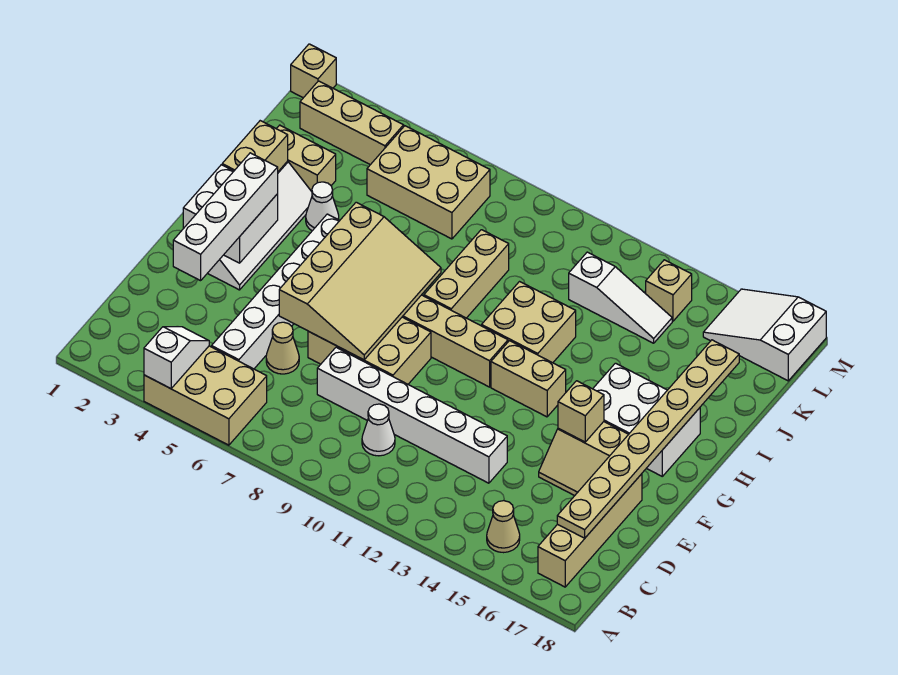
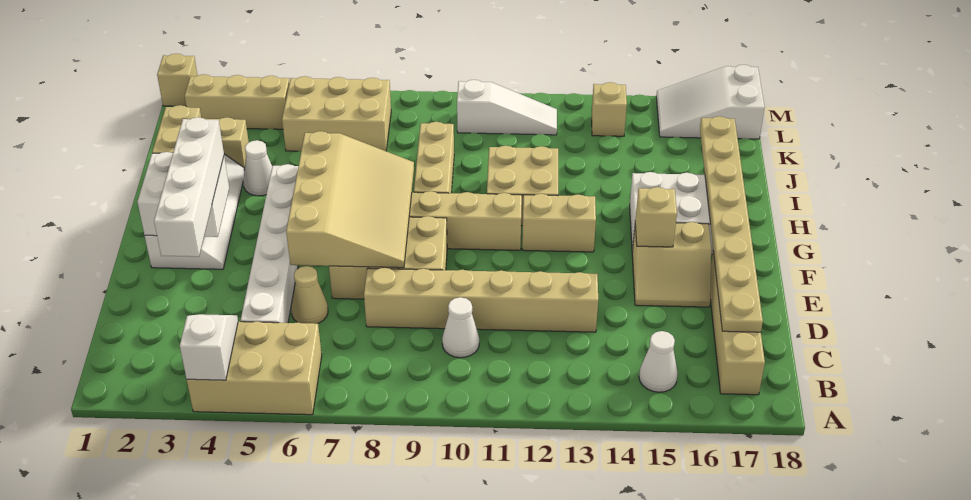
tan 1x1 cone [487,501,520,553] -> white 1x1 cone [639,331,678,392]
white 1x6 brick [317,347,507,483] -> tan 1x6 brick [364,268,598,332]
white 1x3 slope [569,252,672,343] -> white 1x3 slope moved to [457,80,557,135]

